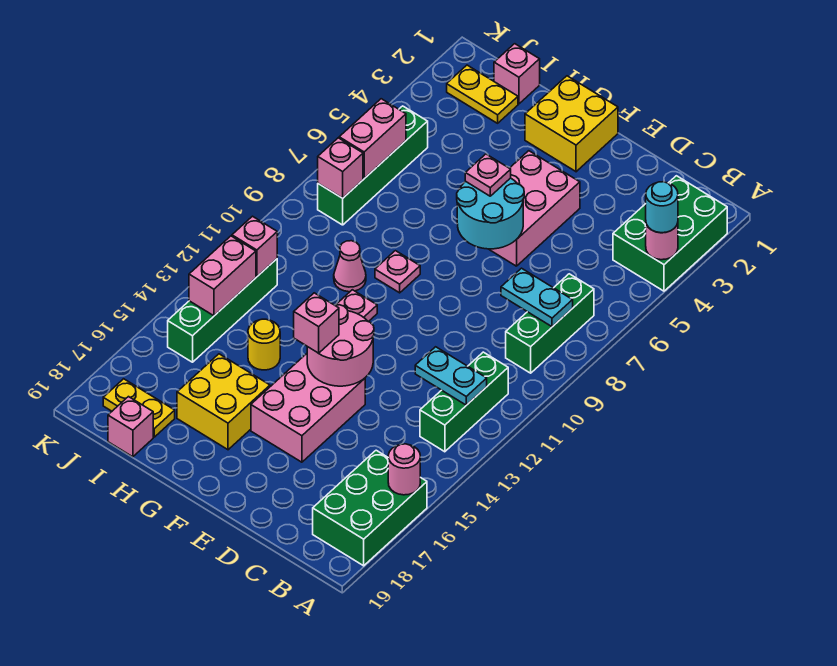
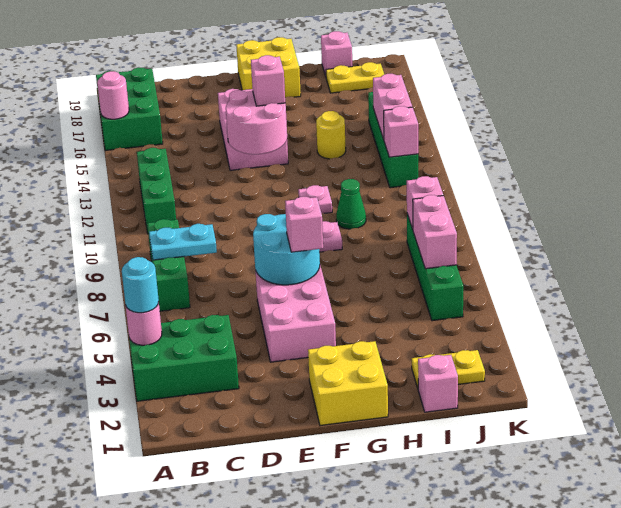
green 2x3 brick [613,176,727,291] -> green 2x3 brick turned to [129,315,239,401]
cyan 1x2 plate [415,347,487,405] -> none
pink 1x1 plate [465,154,511,196] -> pink 1x1 brick [285,197,323,252]
yellow 2x2 brick [177,354,270,450] -> yellow 2x2 brick moved to [236,37,301,97]
pink 1x1 cone [334,241,366,292] -> green 1x1 cone [336,179,366,229]

